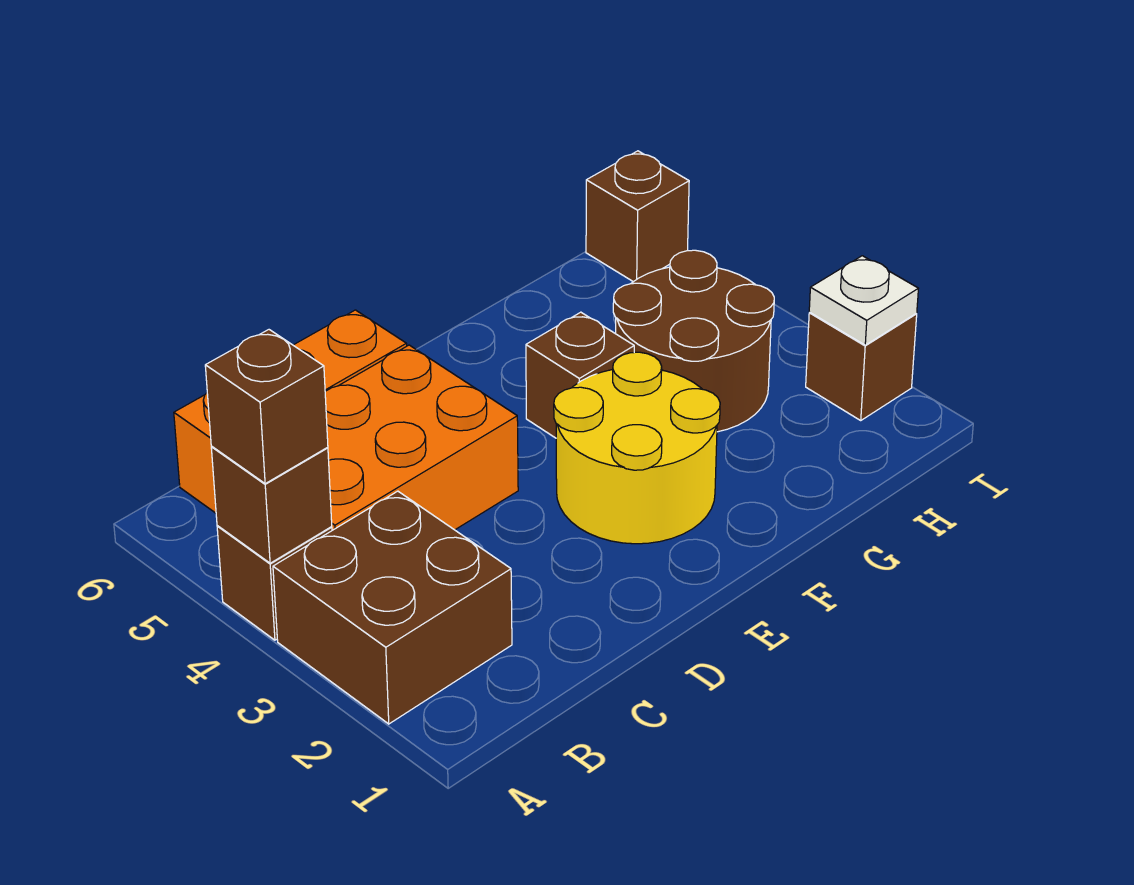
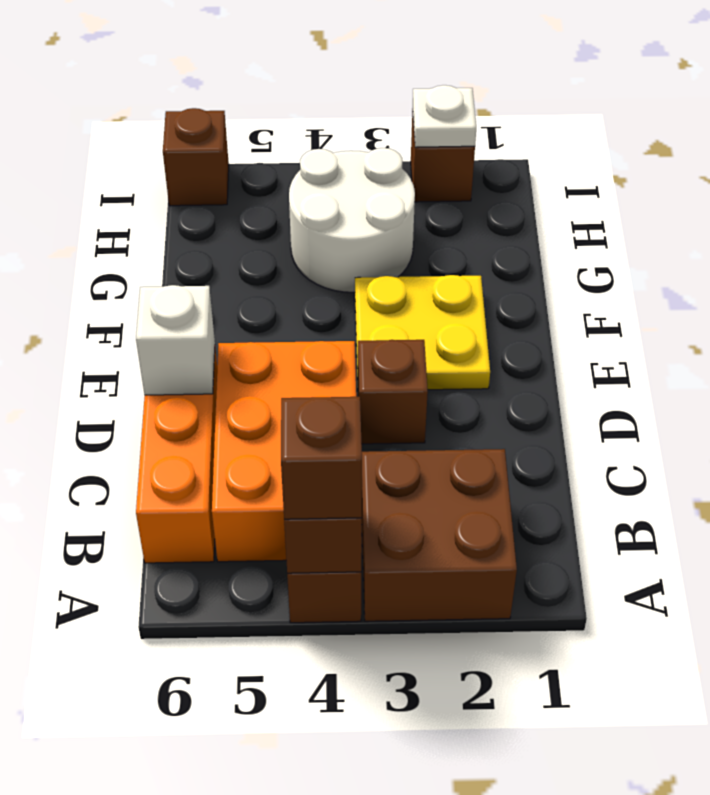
none -> white 1x1 brick [136,285,215,395]
yellow 2x2 round brick [554,352,720,544] -> yellow 2x2 plate [355,275,490,390]
brown 1x1 brick [526,312,634,438] -> brown 1x1 brick moved to [358,340,428,444]
brown 2x2 round brick [613,250,774,432] -> white 2x2 round brick [289,148,415,292]

